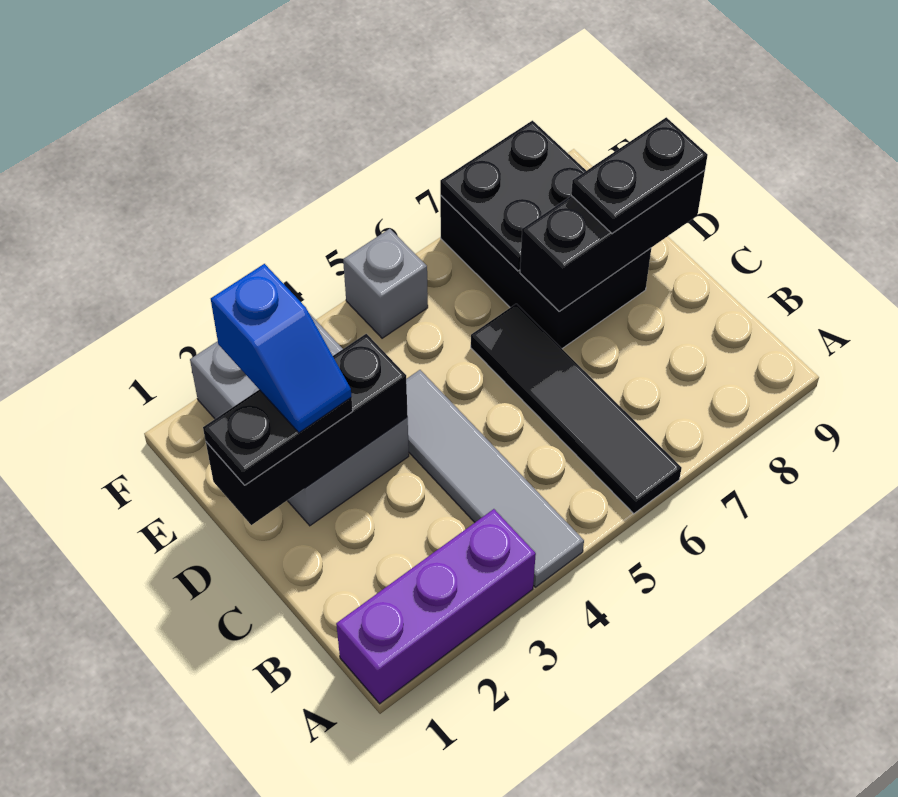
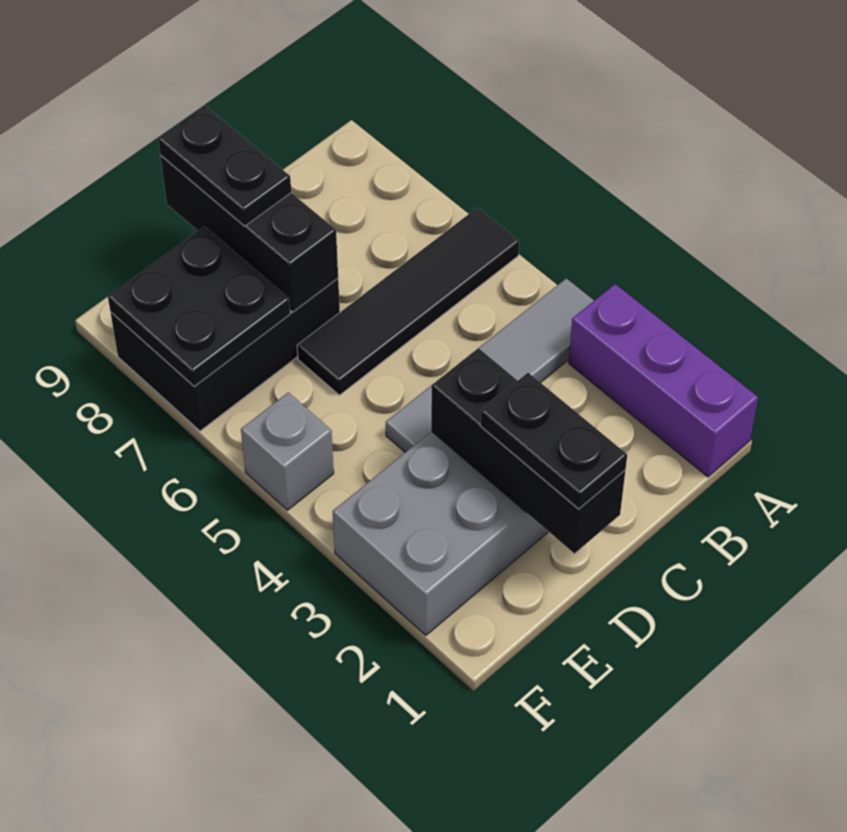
blue 1x2 slope [211,264,352,433] -> none

